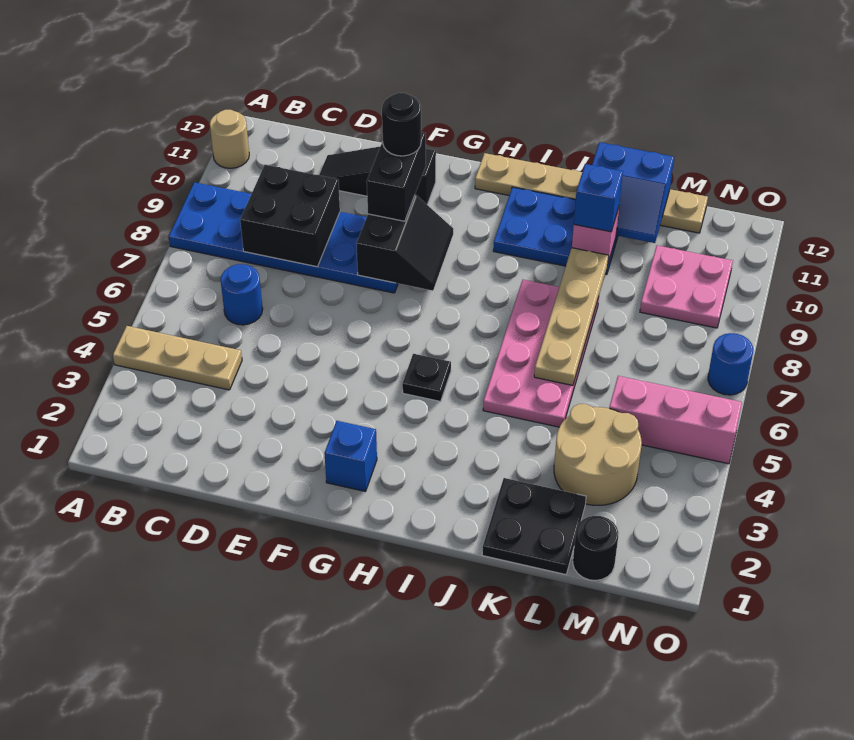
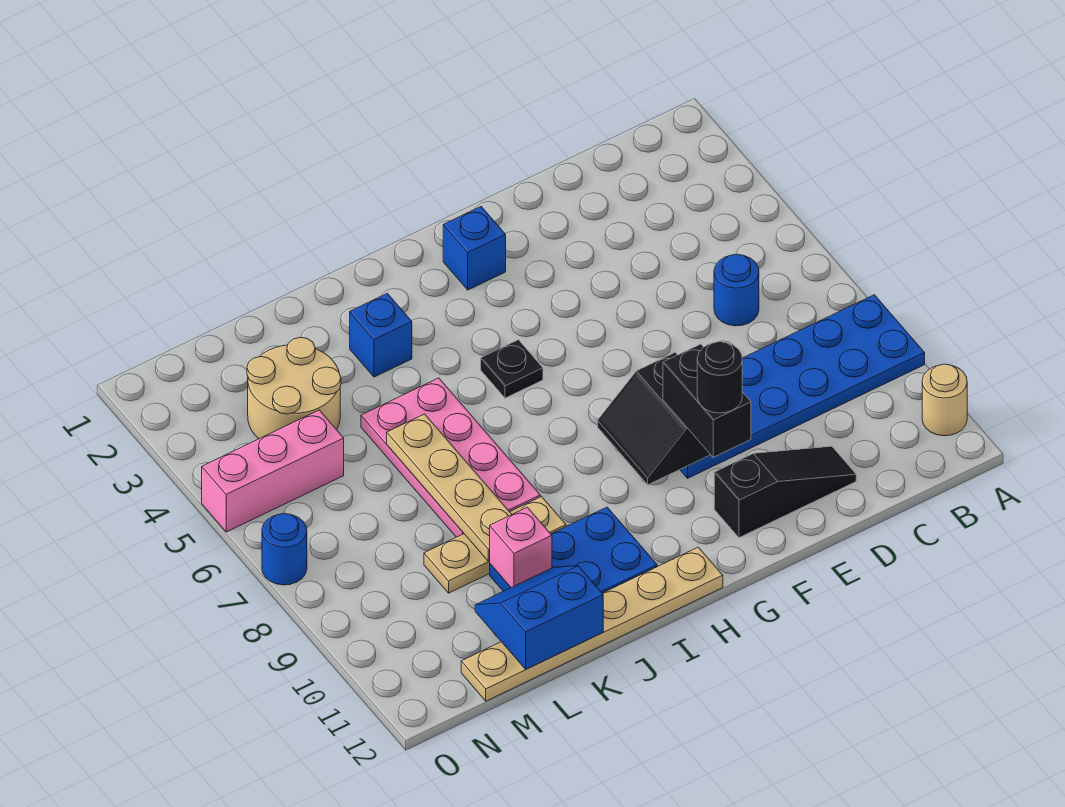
tan 1x3 plate [113,326,242,390] -> tan 1x3 plate moved to [424,497,566,593]
black 2x2 brick [240,165,340,267] -> none
black 2x2 plate [482,478,586,575] -> none
blue 1x1 brick [574,164,623,232] -> blue 1x1 brick moved to [350,293,412,377]
black 1x1 round brick [573,516,619,581] -> none
pink 2x2 plate [640,245,733,328] -> none

